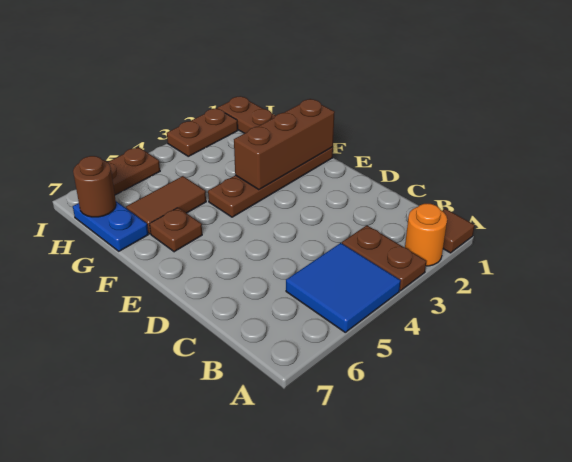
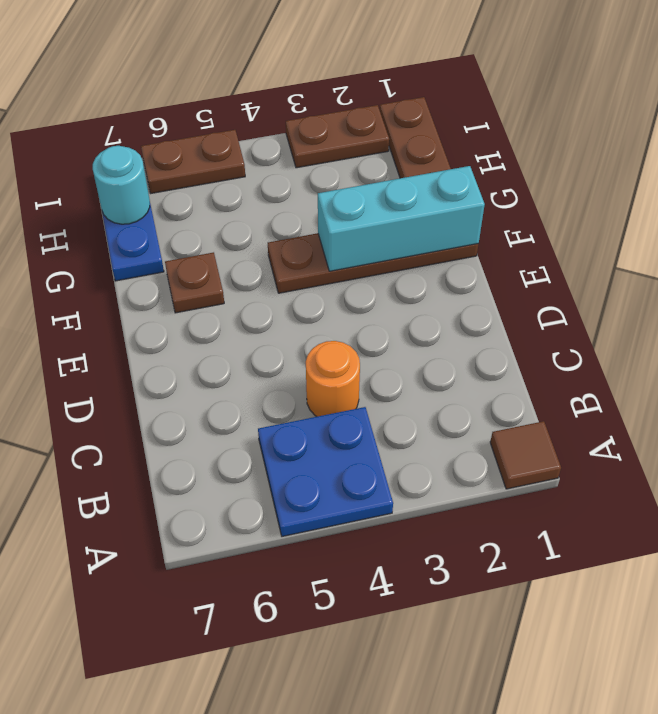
orange 1x1 round brick [405,204,447,266] -> orange 1x1 round brick moved to [306,341,360,417]
brown 1x2 plate [342,225,426,291] -> none
blue 2x2 tile [286,243,401,332] -> blue 2x2 plate [258,407,393,536]
brown 1x3 brick [234,99,335,190] -> cyan 1x3 brick [318,166,485,271]
brown 1x2 tile [126,176,206,234] -> none
brown 1x1 round brick [73,156,116,217] -> cyan 1x1 round brick [93,146,150,224]

